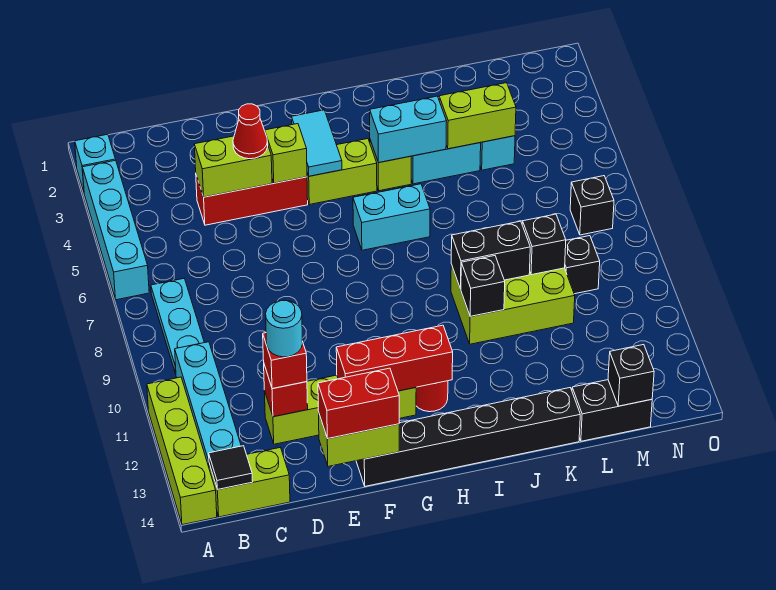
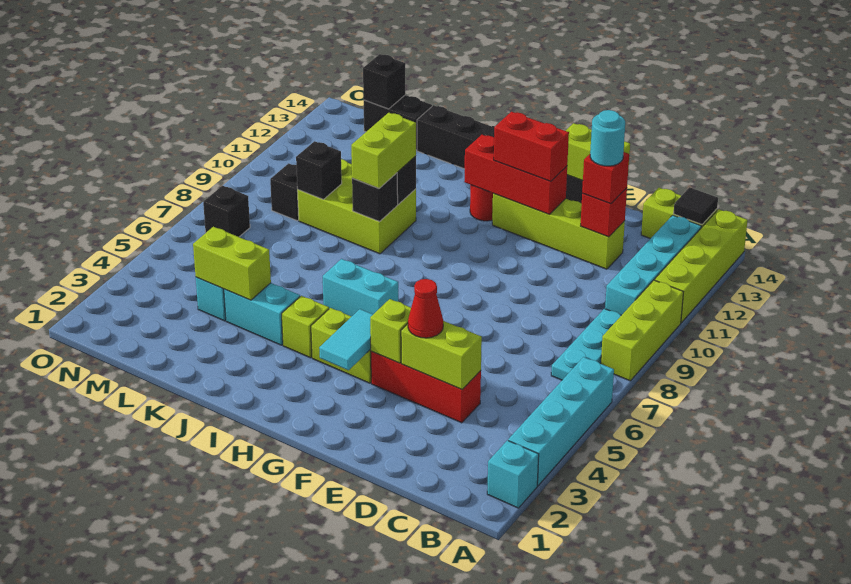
none -> lime 1x3 brick [601,280,683,381]
red 1x2 brick [318,368,399,439] -> red 1x2 brick moved to [494,112,569,181]
cyan 1x2 brick [370,96,447,163] -> none
black 1x2 brick [451,221,530,289] -> black 1x1 brick [352,173,398,222]
none -> lime 1x2 brick [351,113,416,189]

